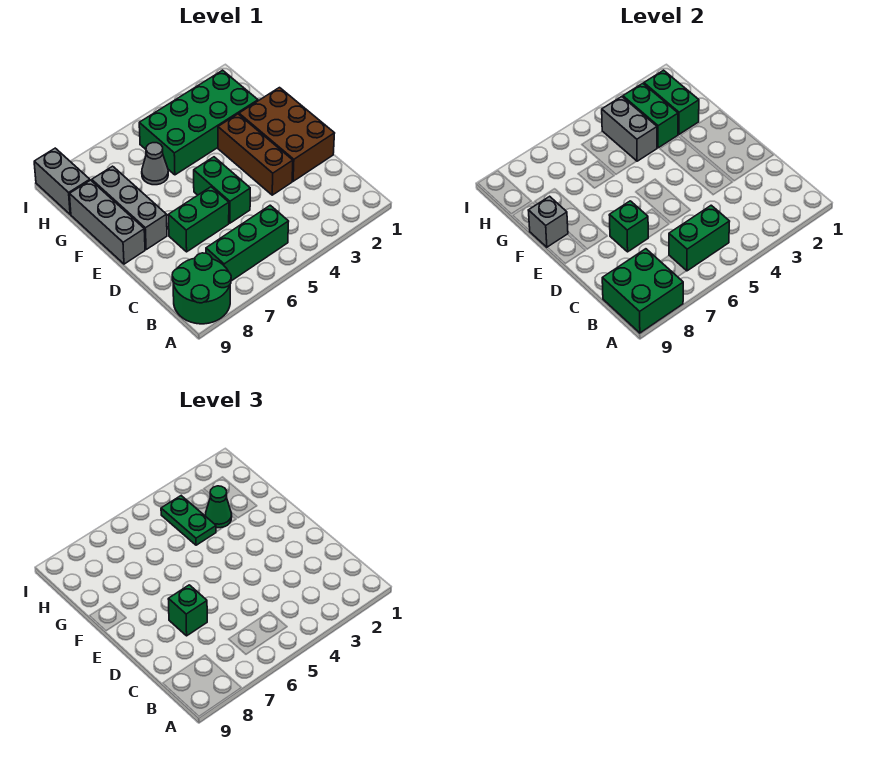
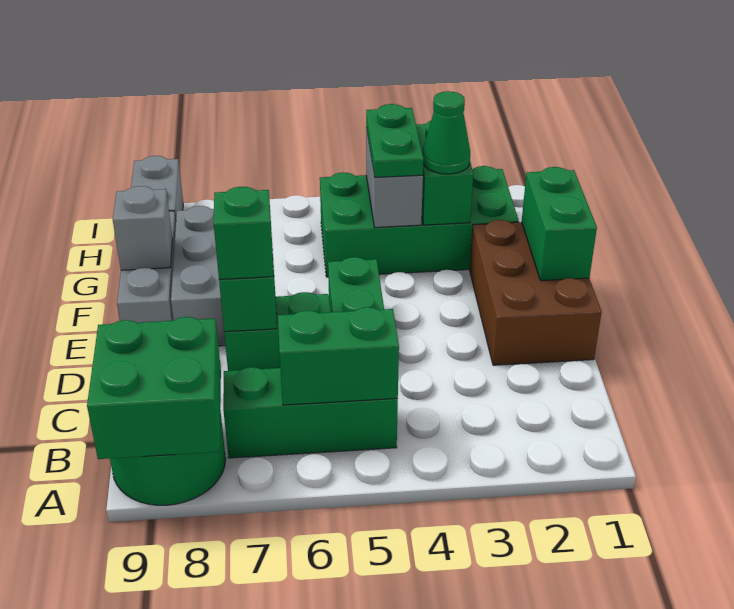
brown 1x3 brick [218,114,293,195] -> none
green 1x2 brick [644,70,699,134] -> green 1x2 brick moved to [522,167,597,281]
grey 1x1 cone [142,143,168,185] -> none

